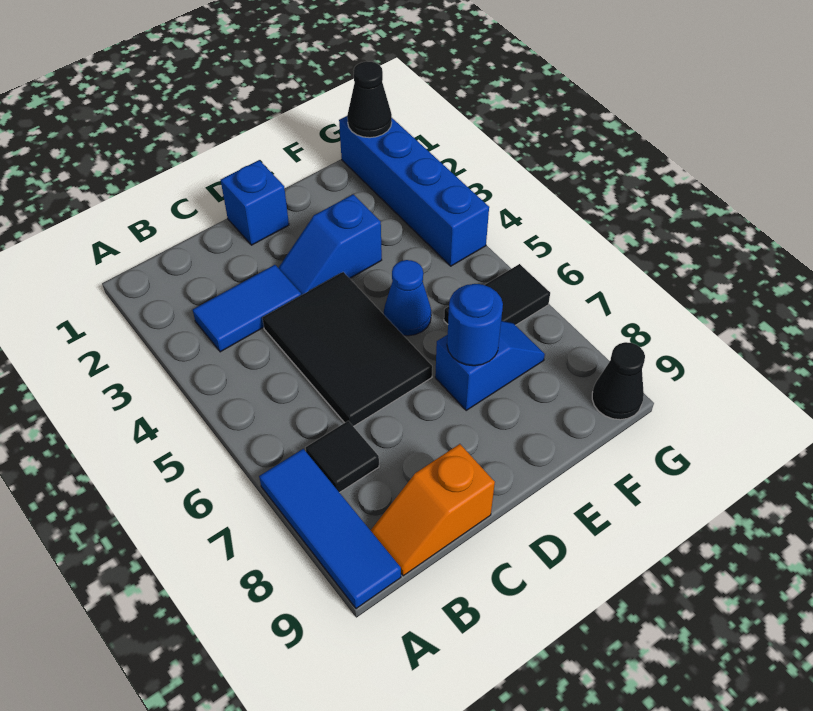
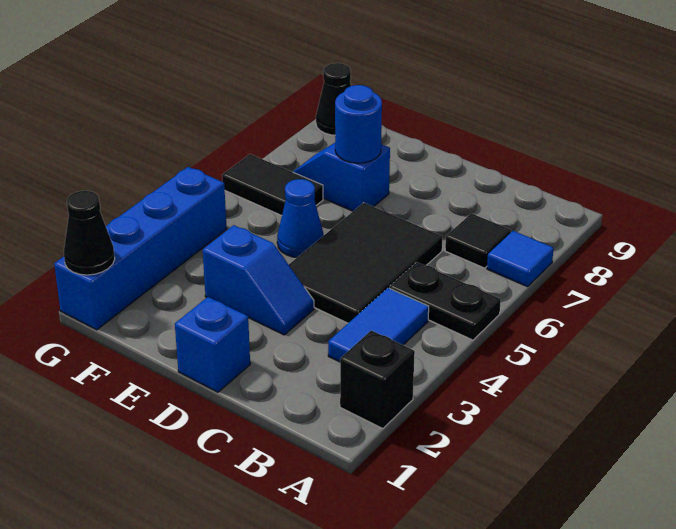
none -> black 1x1 brick [340,330,415,429]
none -> black 1x2 plate [389,262,501,340]
blue 1x3 tile [259,449,401,609] -> blue 1x1 tile [487,231,554,287]
blue 1x2 tile [193,265,301,352] -> blue 1x2 tile turned to [328,288,429,362]
orange 1x2 slope [370,444,495,576] -> none

